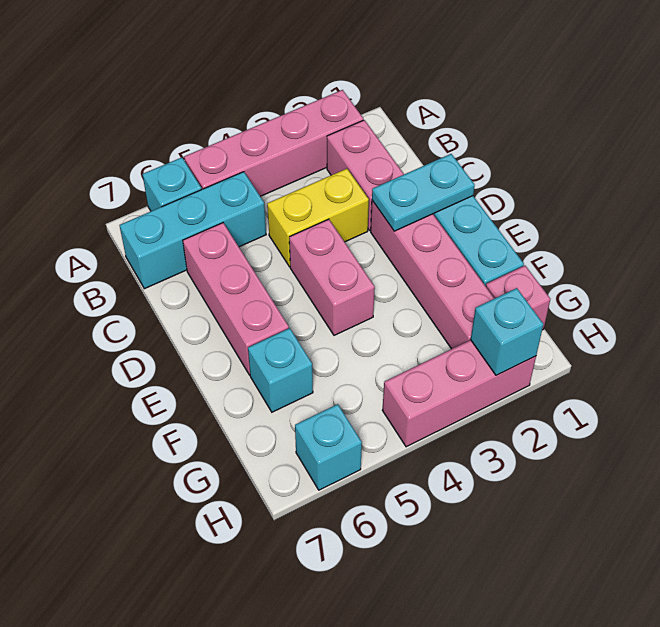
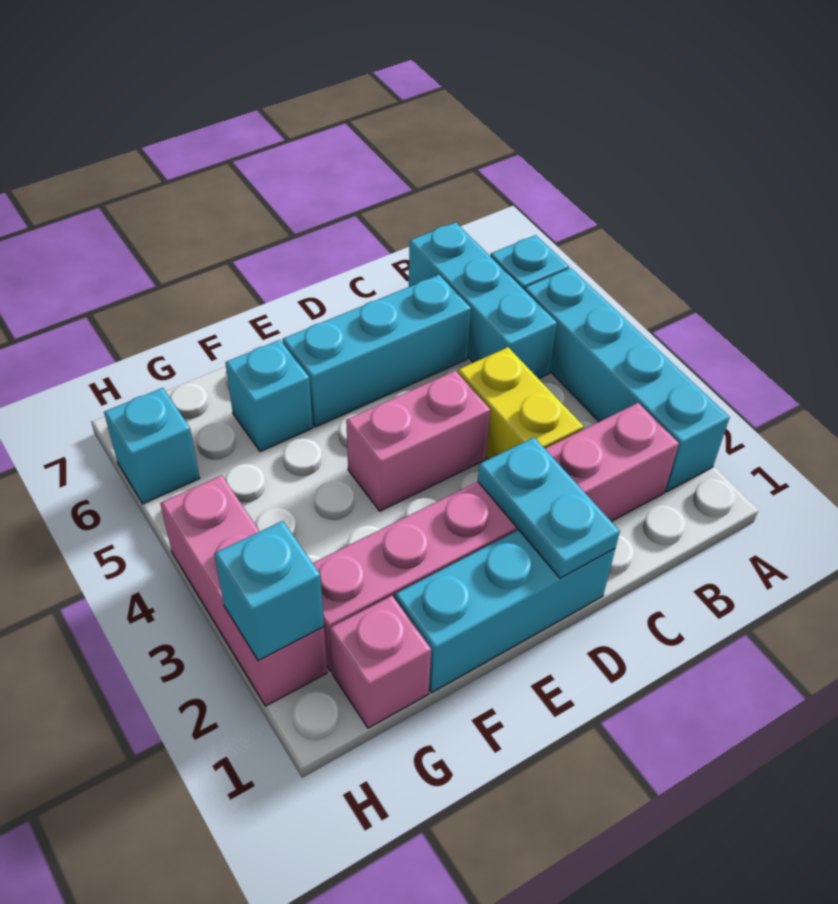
pink 1x4 brick [184,90,363,196] -> cyan 1x4 brick [525,268,730,492]
pink 1x3 brick [183,223,289,375] -> cyan 1x3 brick [283,275,471,427]

